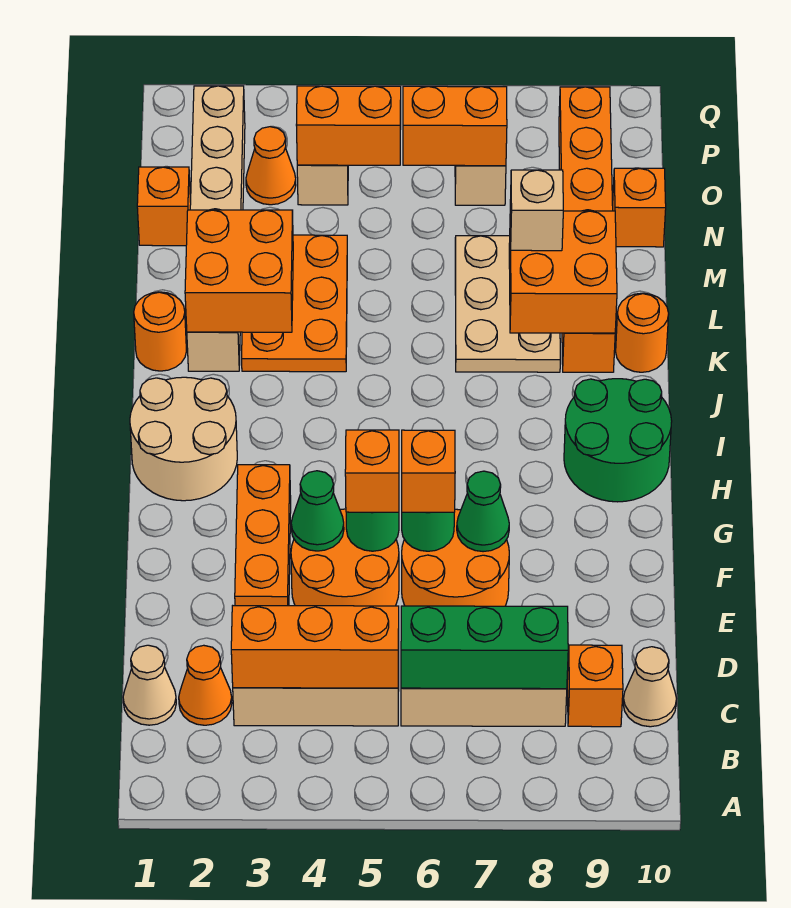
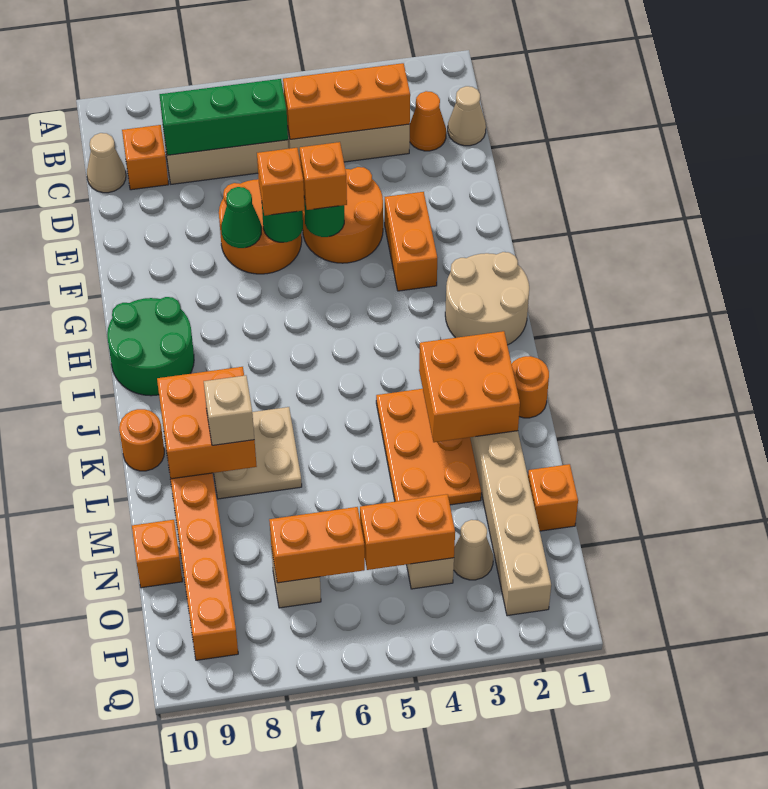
orange 1x3 brick [235,465,291,606] -> orange 1x2 brick [385,192,437,291]
green 1x1 cone [291,471,344,551] -> none
tan 2x3 plate [455,236,560,372] -> tan 2x2 plate [214,407,302,499]
orange 1x1 cone [246,127,296,205] -> tan 1x1 cone [454,520,493,580]

